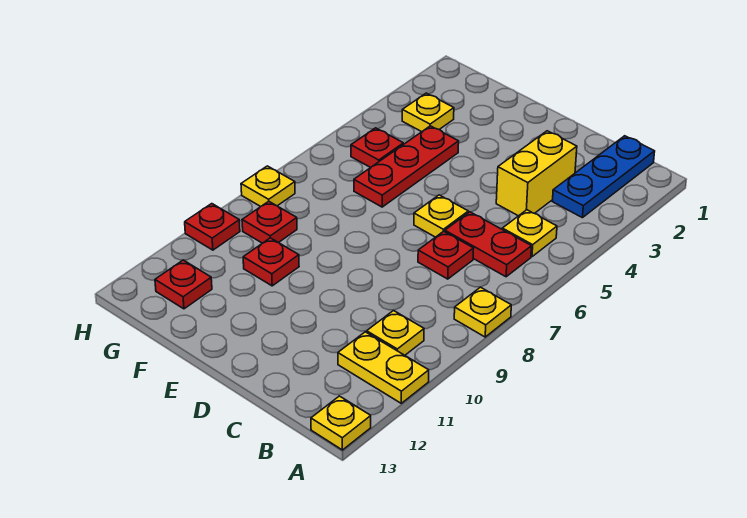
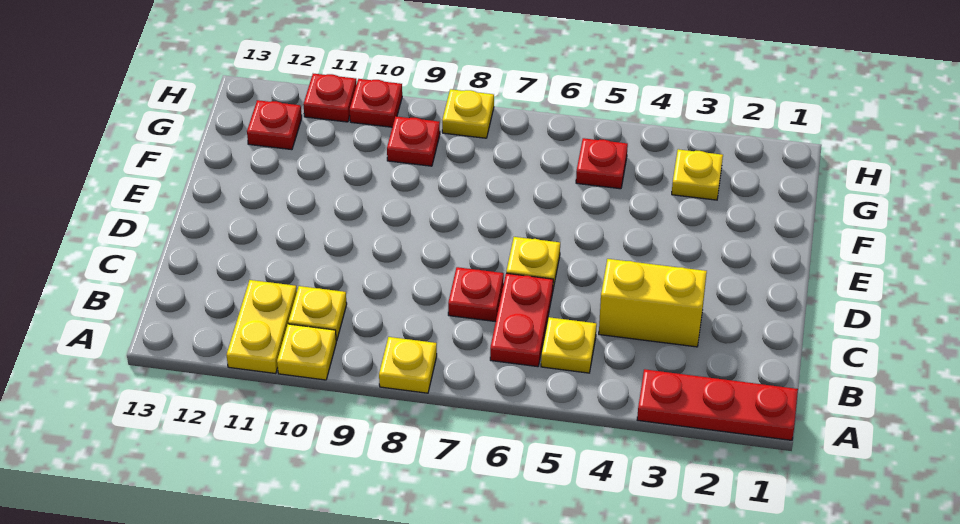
yellow 1x1 plate [311,396,371,450] -> yellow 1x1 plate moved to [277,324,336,380]
blue 1x3 plate [552,136,655,218] -> none
red 1x3 plate [354,126,459,207] -> red 1x3 plate moved to [637,369,798,440]
red 1x1 plate [243,238,299,286] -> red 1x1 plate moved to [303,74,357,122]

